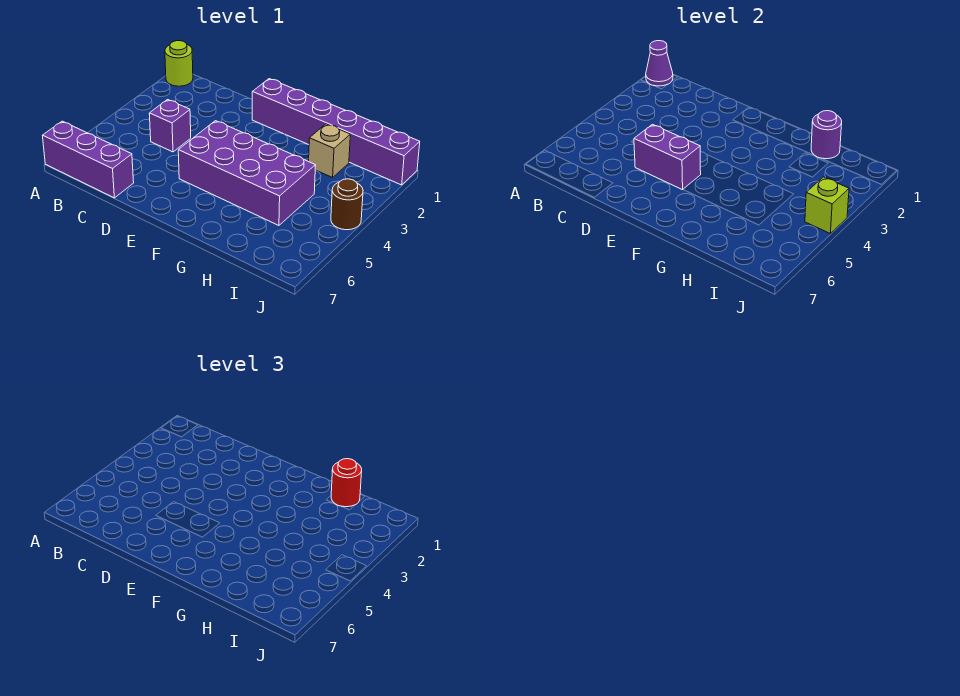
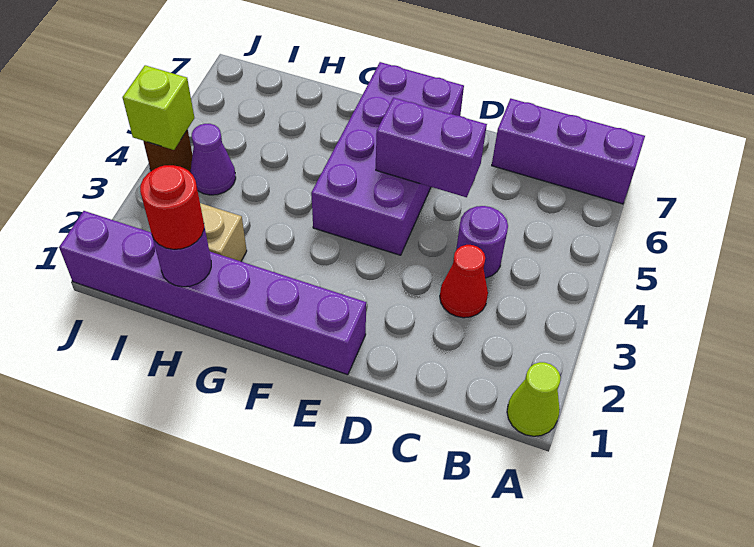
lime 1x1 round brick [165,41,193,86] -> lime 1x1 cone [507,362,560,436]
purple 1x1 cone [646,41,673,86] -> purple 1x1 cone moved to [191,124,236,195]
none -> red 1x1 cone [440,245,488,318]
purple 1x1 brick [149,100,191,152] -> purple 1x1 round brick [456,206,508,278]
purple 2x4 brick [178,121,316,225] -> purple 2x4 brick turned to [311,62,464,255]

